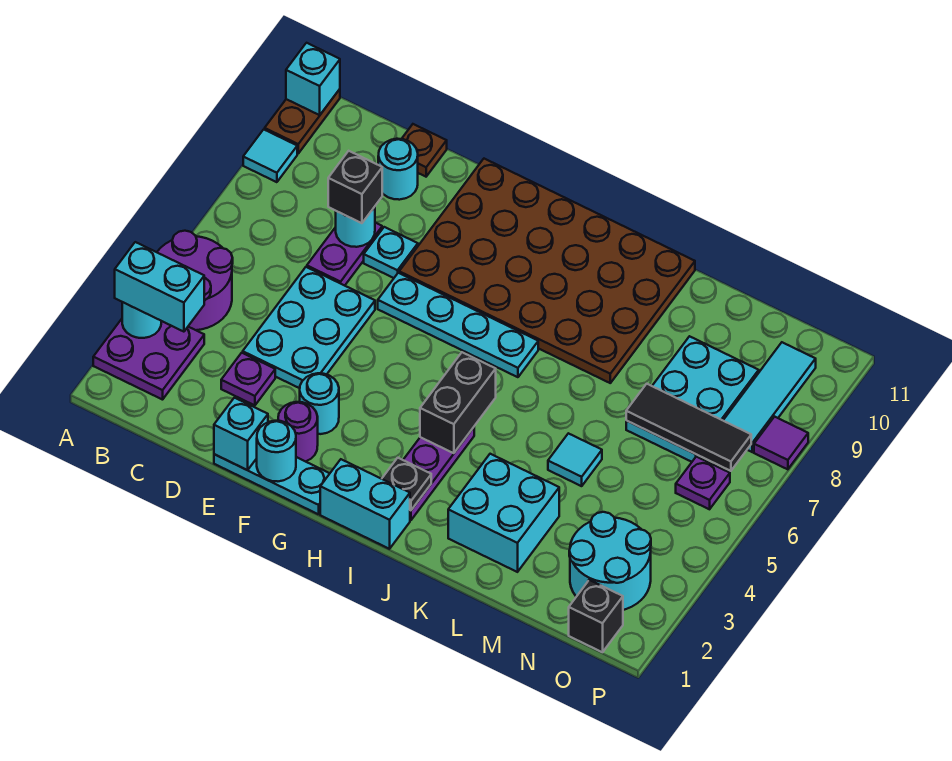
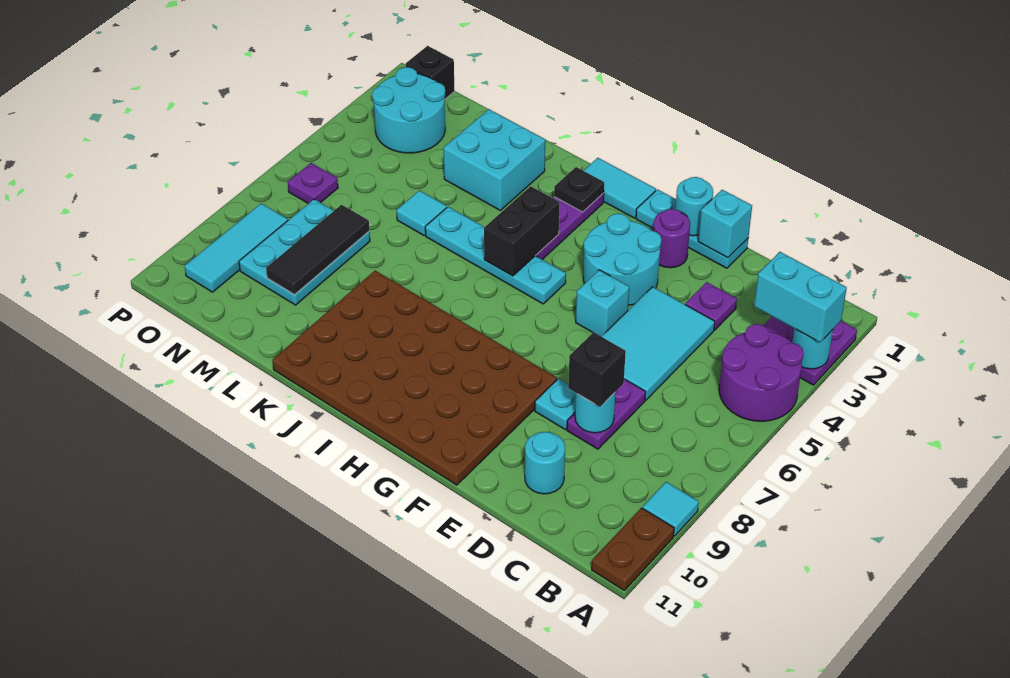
cyan 1x1 brick [286,43,340,115] -> cyan 1x1 brick moved to [576,270,629,336]
cyan 2x3 plate [243,267,375,388] -> cyan 2x3 tile [601,287,715,400]
brown 1x1 plate [402,124,447,177] -> none
cyan 1x1 round brick [300,373,339,434] -> cyan 2x2 round brick [583,214,661,305]
cyan 1x4 plate [378,273,538,377] -> cyan 1x4 plate moved to [425,207,566,304]
cyan 1x2 brick [320,459,410,549] -> cyan 1x2 tile [583,158,656,218]
black 1x3 tile [626,384,751,471] -> black 1x3 tile turned to [266,205,369,295]
purple 1x1 tile [754,417,808,469] -> none

